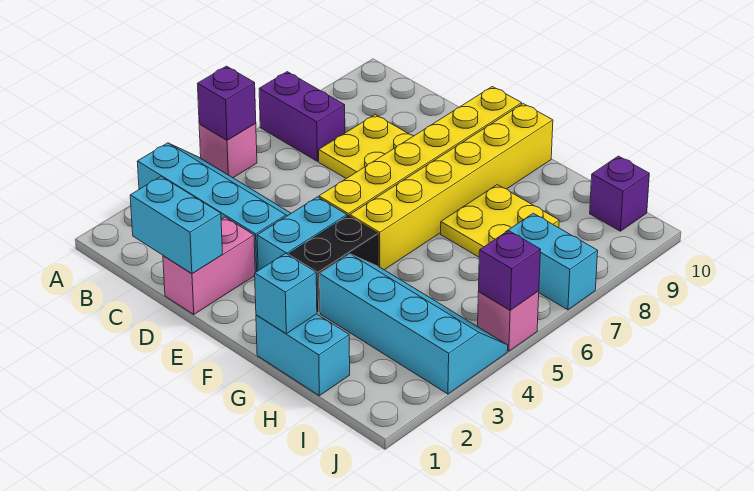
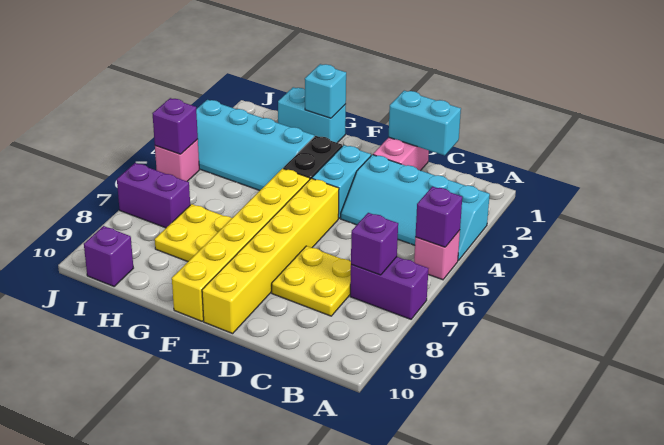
none -> purple 1x1 brick [351,213,398,275]
cyan 1x2 brick [506,213,598,310] -> purple 1x2 brick [117,163,190,228]

